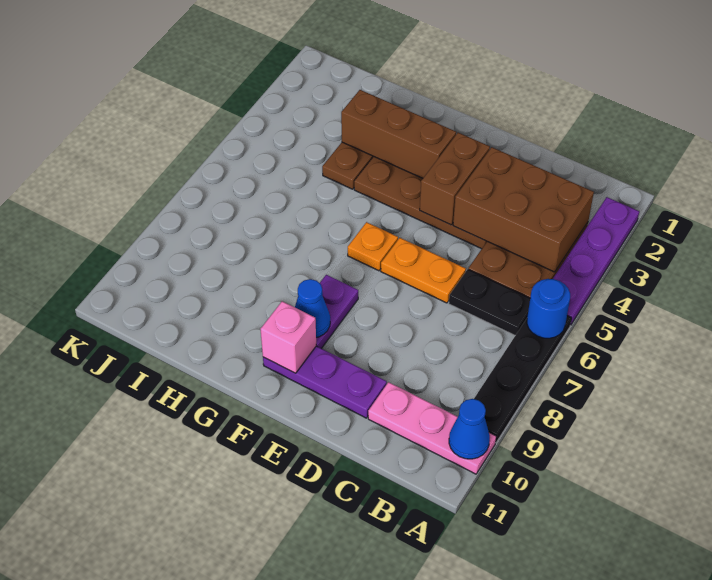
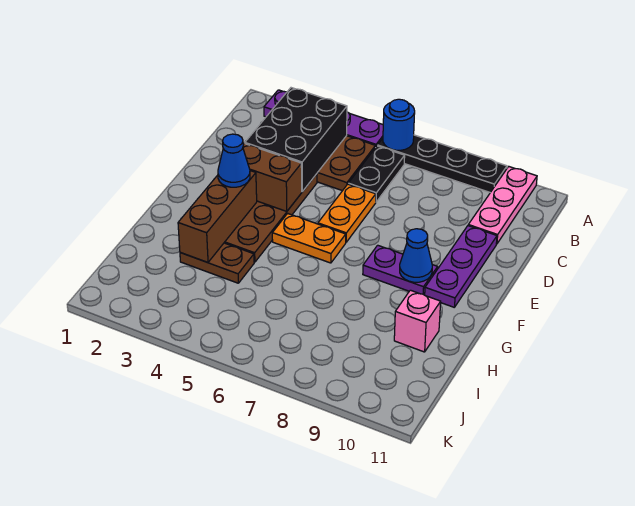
blue 1x1 cone [449,399,490,459] -> blue 1x1 cone moved to [218,134,250,187]
brown 2x3 brick [453,147,594,272] -> black 2x3 brick [245,88,347,192]
orange 1x1 plate [348,222,398,271] -> orange 1x2 plate [272,213,346,263]
pink 1x1 brick [260,301,316,373] -> pink 1x1 brick moved to [394,290,441,352]

